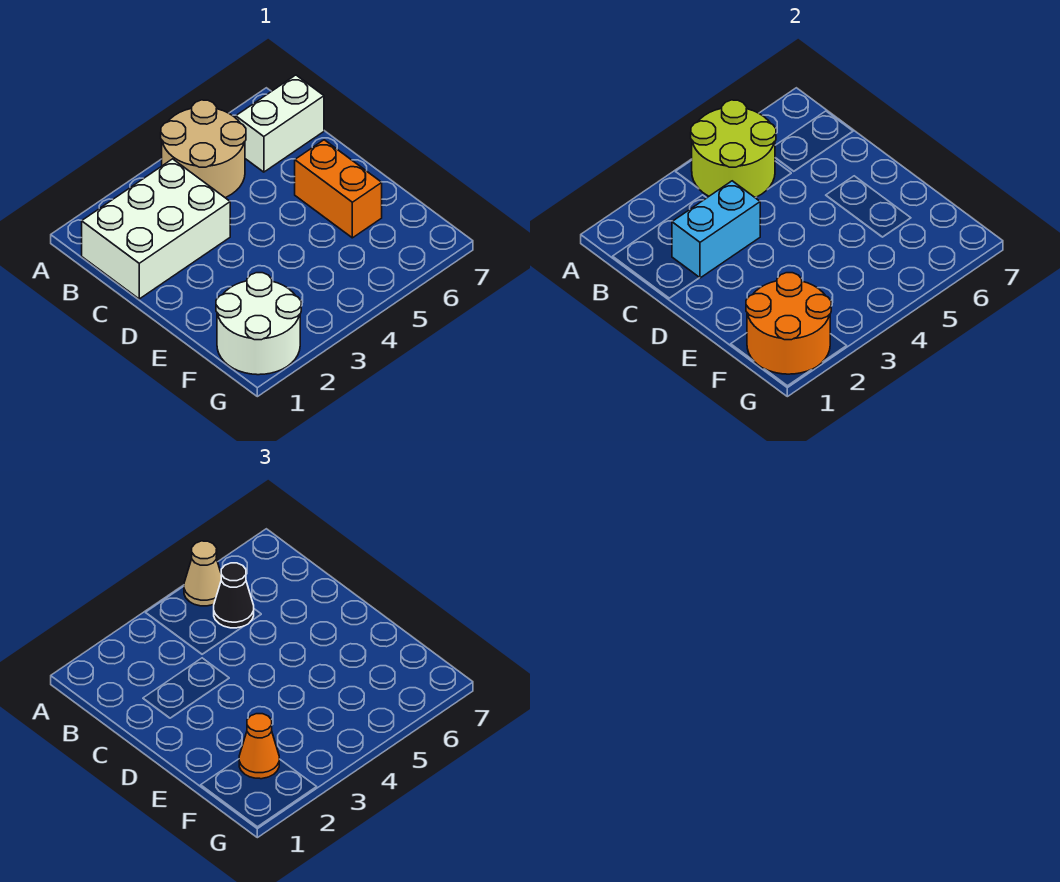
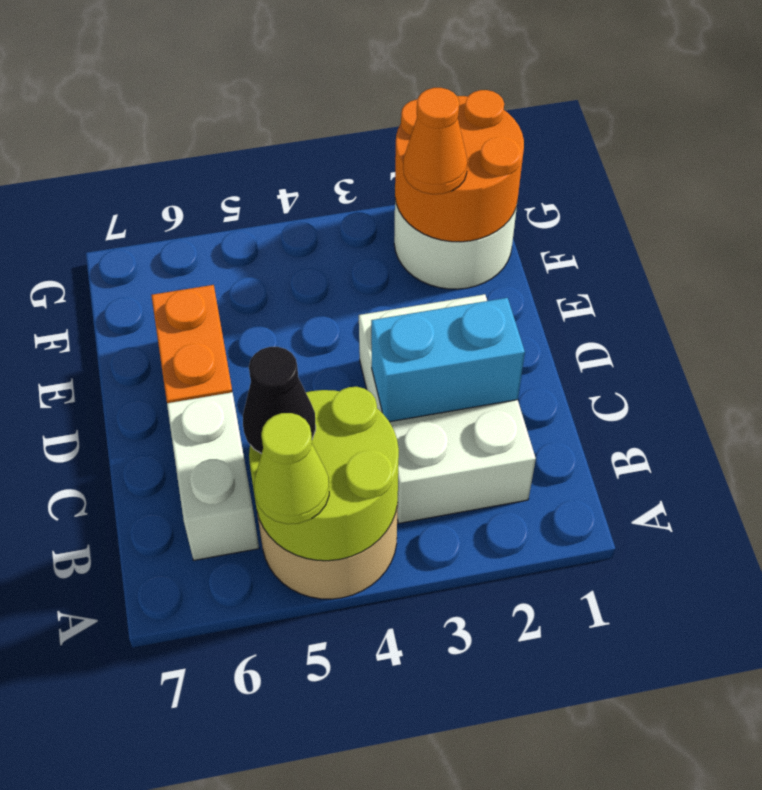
tan 1x1 cone [184,541,221,606] -> lime 1x1 cone [254,413,329,524]
white 2x3 brick [82,159,230,299] -> white 2x3 brick turned to [359,294,536,523]
white 1x2 brick [236,75,324,172] -> white 1x2 brick turned to [167,392,259,560]

